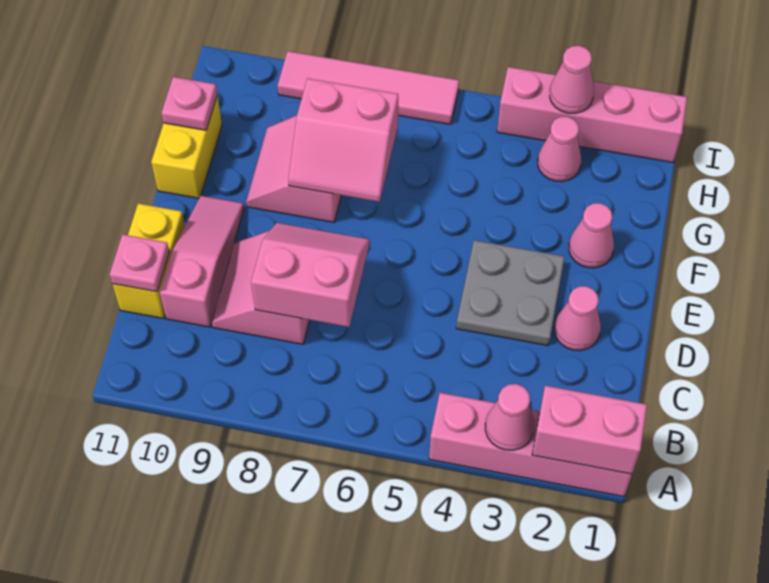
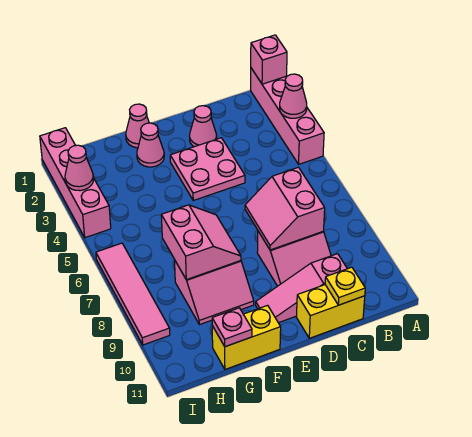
pink 1x2 brick [532,386,647,474] -> pink 1x1 brick [251,35,287,84]
pink 1x1 plate [110,234,169,292] -> yellow 1x1 plate [325,267,365,305]
grey 2x2 plate [456,240,564,346] -> pink 2x2 plate [170,138,245,200]
pink 1x1 cone [538,117,581,182] -> pink 1x1 cone moved to [126,104,149,148]

